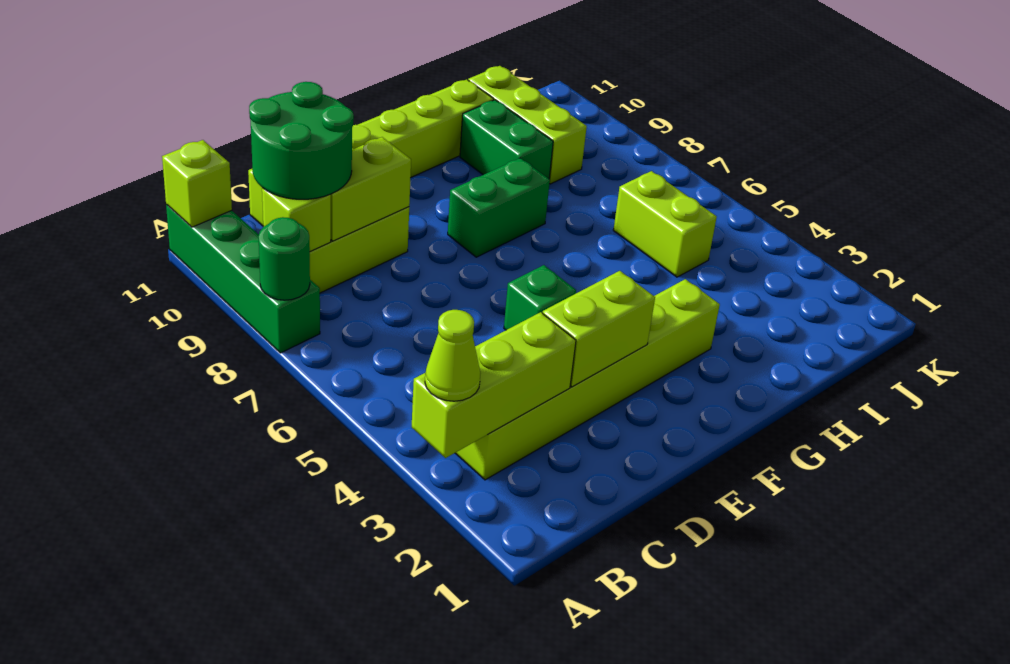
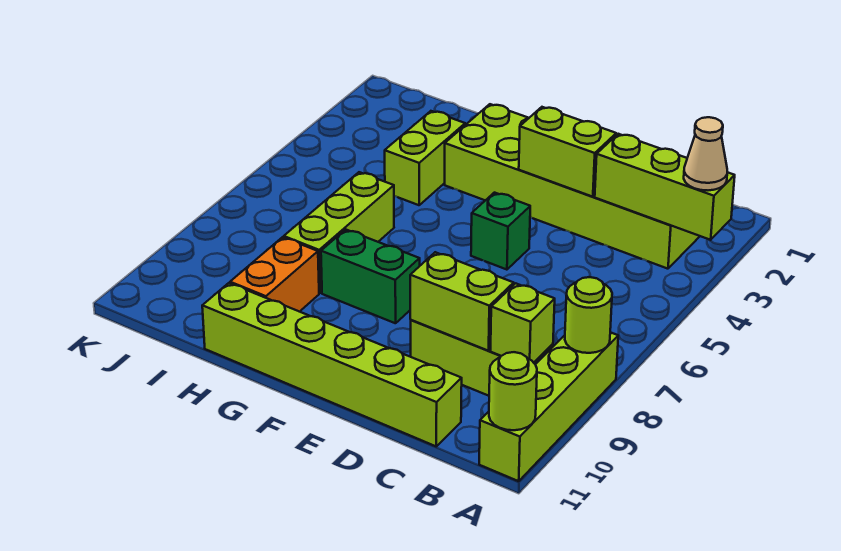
lime 1x1 cone [425,310,480,401] -> tan 1x1 cone [684,117,727,190]
green 1x4 brick [166,205,320,353] -> lime 1x4 brick [479,332,618,481]
green 1x1 round brick [259,217,310,300] -> lime 1x1 round brick [565,277,612,353]
lime 1x1 brick [162,140,232,227] -> lime 1x1 round brick [489,352,537,430]
lime 1x6 brick [455,279,720,480] -> lime 2x6 brick [445,104,700,269]
green 2x2 round brick [249,82,354,199] -> none
green 1x2 brick [460,100,553,179] -> orange 1x2 brick [230,237,319,312]
lime 1x2 brick [613,171,717,277] -> lime 1x2 brick moved to [385,111,465,205]
lime 1x3 brick [468,66,587,184] -> lime 1x3 brick moved to [284,172,394,293]

